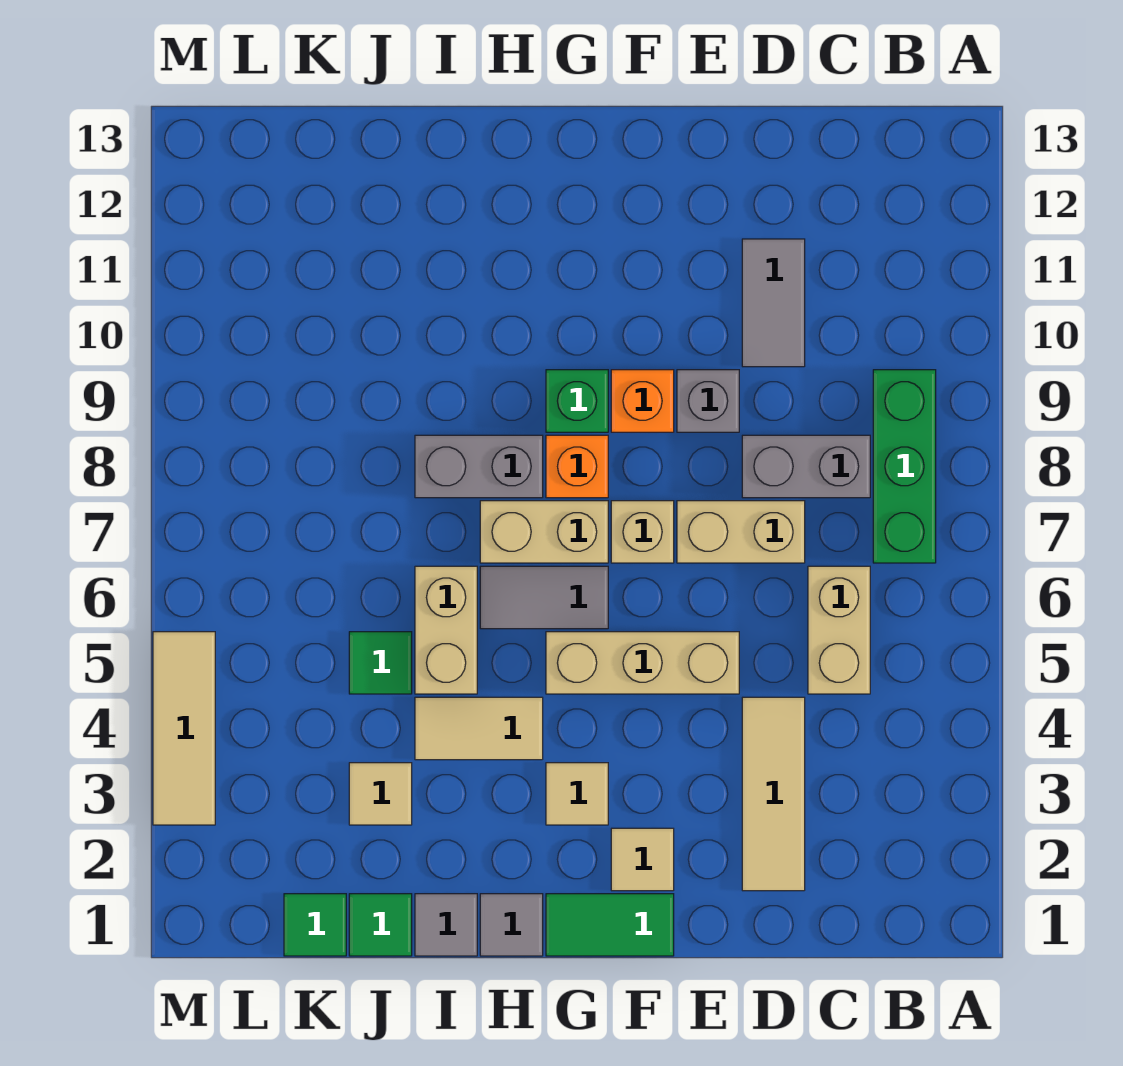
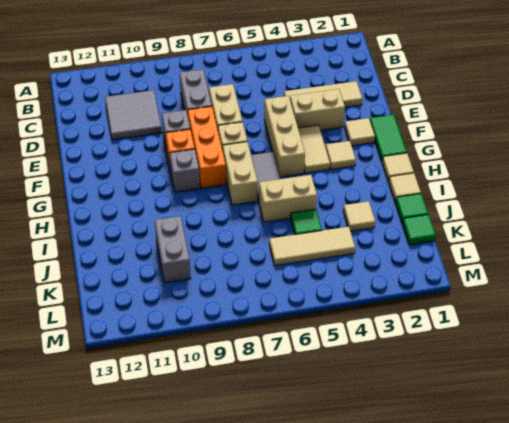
green 1x3 brick [873,370,936,563] -> none
tan 1x2 brick [808,566,870,694] -> tan 1x2 brick moved to [290,89,345,130]
grey 1x2 tile [742,239,805,367] -> grey 2x2 tile [105,90,162,140]
orange 1x1 brick [546,435,608,498] -> orange 1x3 brick [188,106,226,188]
green 1x1 brick [546,370,608,432] -> grey 1x1 brick [170,149,200,192]
grey 1x1 tile [480,894,543,956] -> tan 1x1 tile [382,153,414,182]
tan 1x2 tile [415,697,543,760] -> tan 1x2 tile moved to [298,125,330,173]
grey 1x2 brick [415,435,543,498] -> grey 1x2 brick moved to [155,216,191,283]
grey 1x1 tile [415,894,477,956] -> tan 1x1 tile [389,173,421,202]
tan 1x3 tile [153,632,215,825] -> tan 1x3 tile moved to [269,227,355,266]

